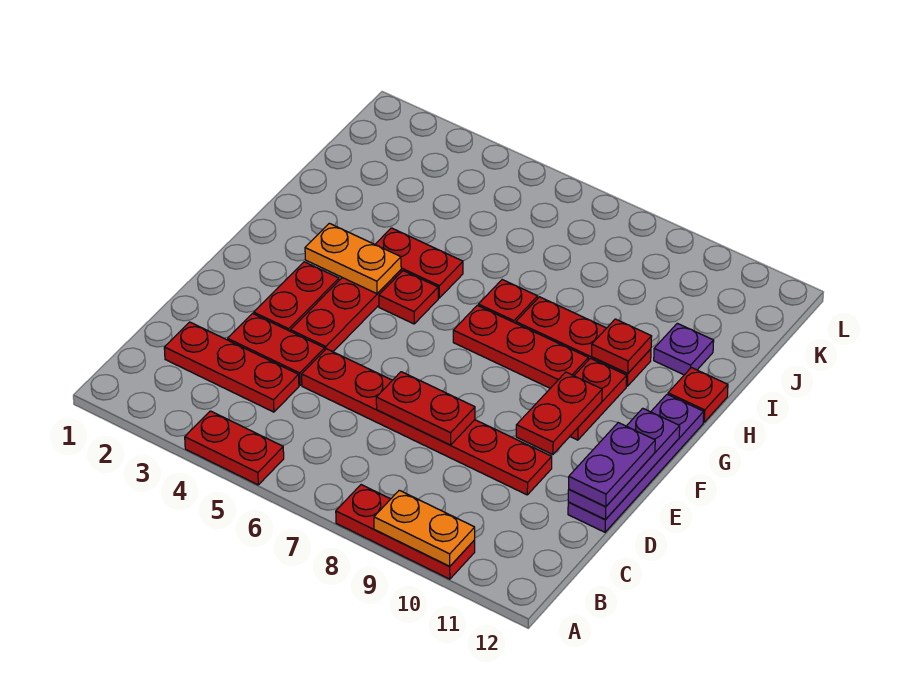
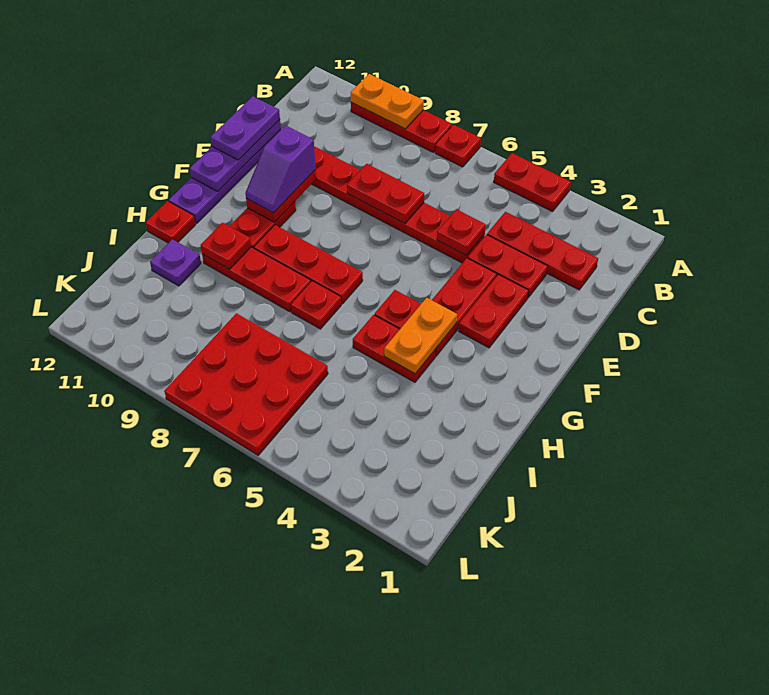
none -> red 1x1 plate [435,125,481,167]
none -> red 1x1 plate [437,209,486,255]
none -> purple 1x2 slope [245,126,316,213]
orange 1x2 plate [305,223,401,294] -> orange 1x2 plate turned to [384,298,457,374]
none -> red 3x3 plate [164,313,328,455]

